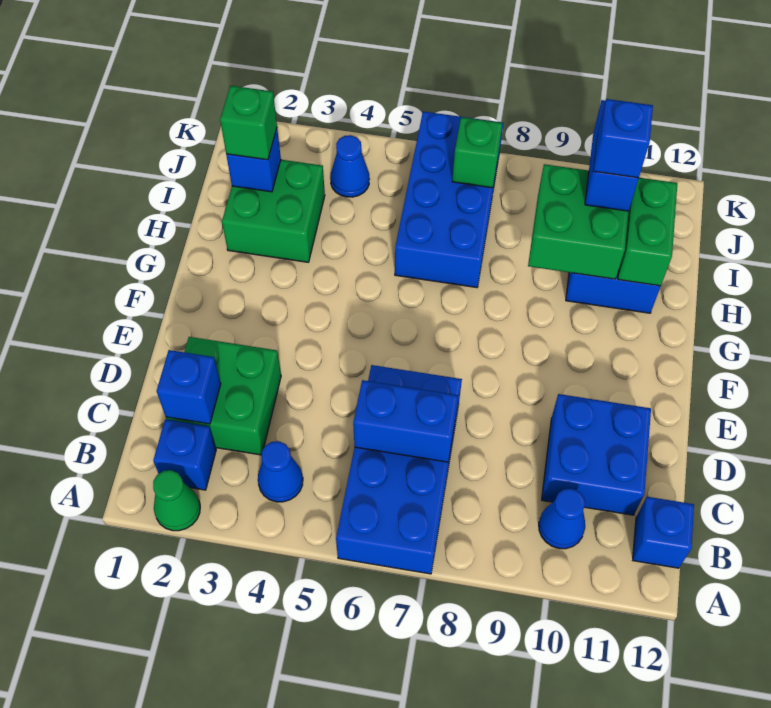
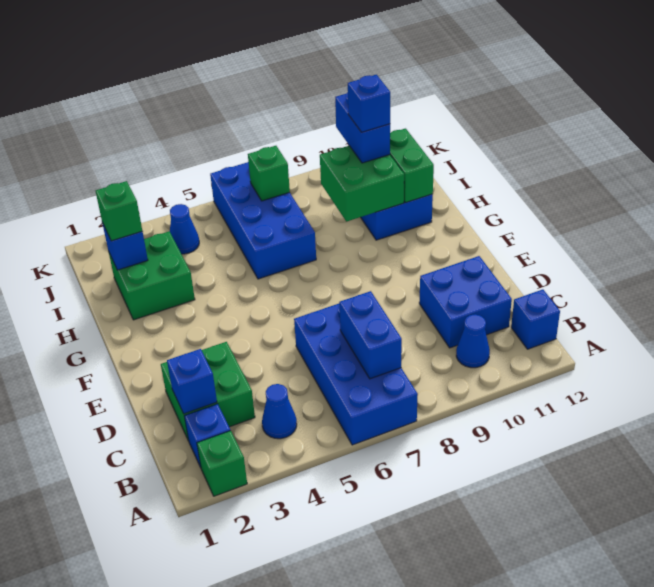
green 1x1 cone [153,470,200,531] -> green 1x1 brick [197,431,247,496]
blue 1x2 brick [353,380,458,462] -> blue 1x2 brick turned to [339,291,402,379]

